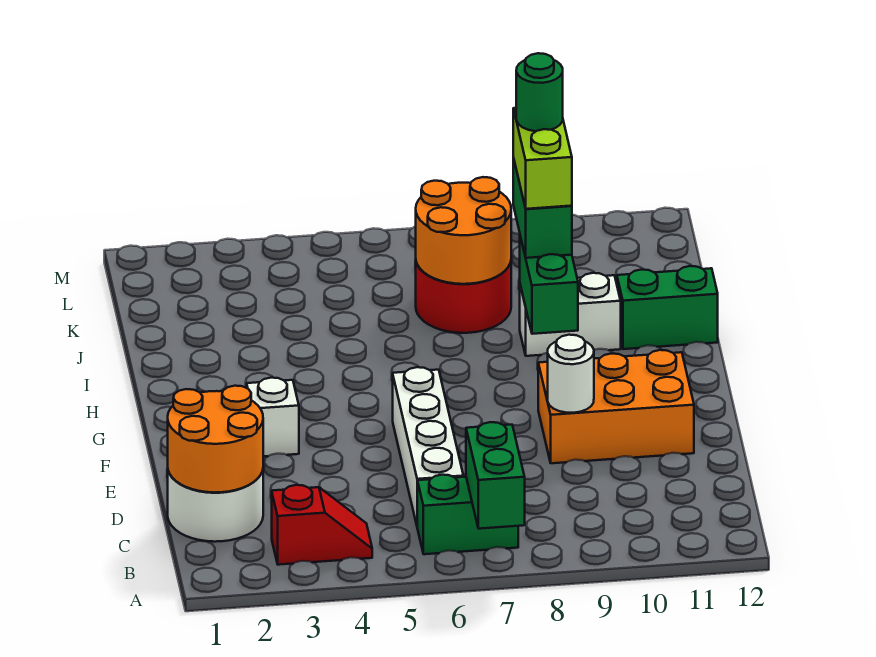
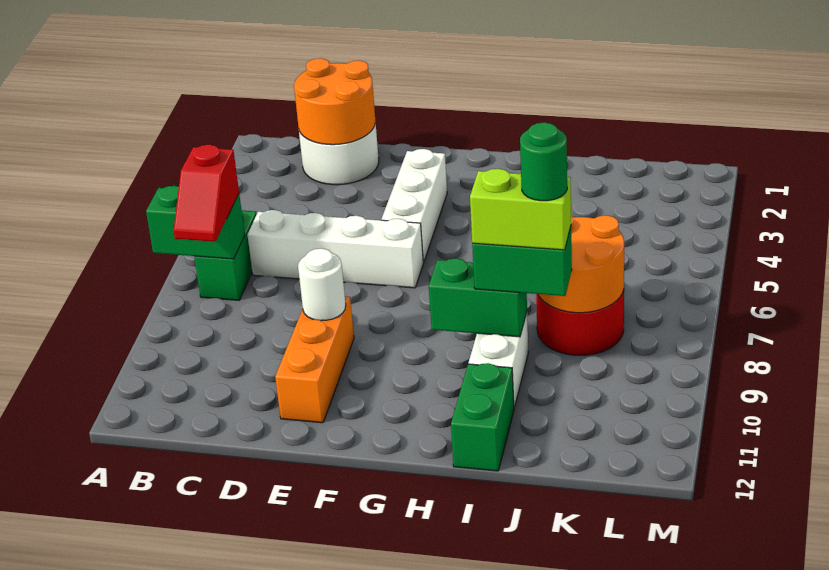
red 1x2 slope [272,485,372,565] -> red 1x2 slope moved to [174,145,239,242]
orange 2x3 brick [538,350,694,463] -> orange 1x3 brick [275,296,354,423]
white 1x1 brick [247,378,299,457] -> white 1x3 brick [381,149,447,263]

